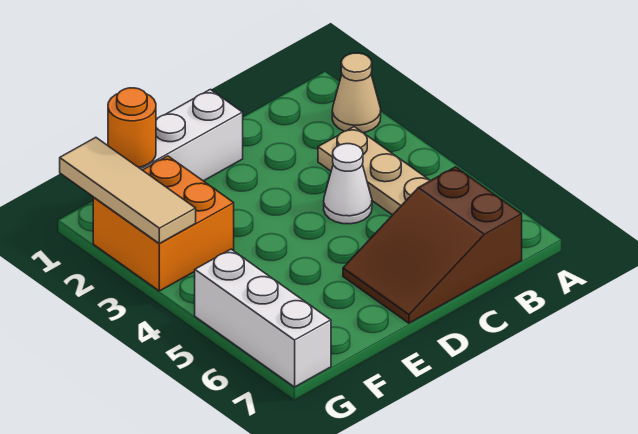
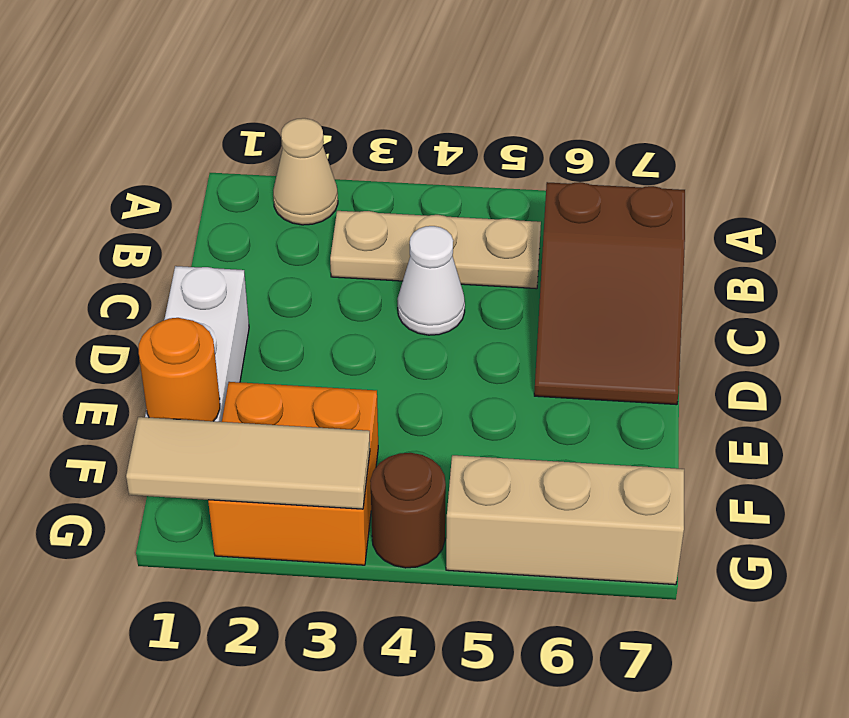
none -> brown 1x1 round brick [370,453,446,568]
white 1x3 brick [195,249,331,387] -> tan 1x3 brick [446,455,684,585]

